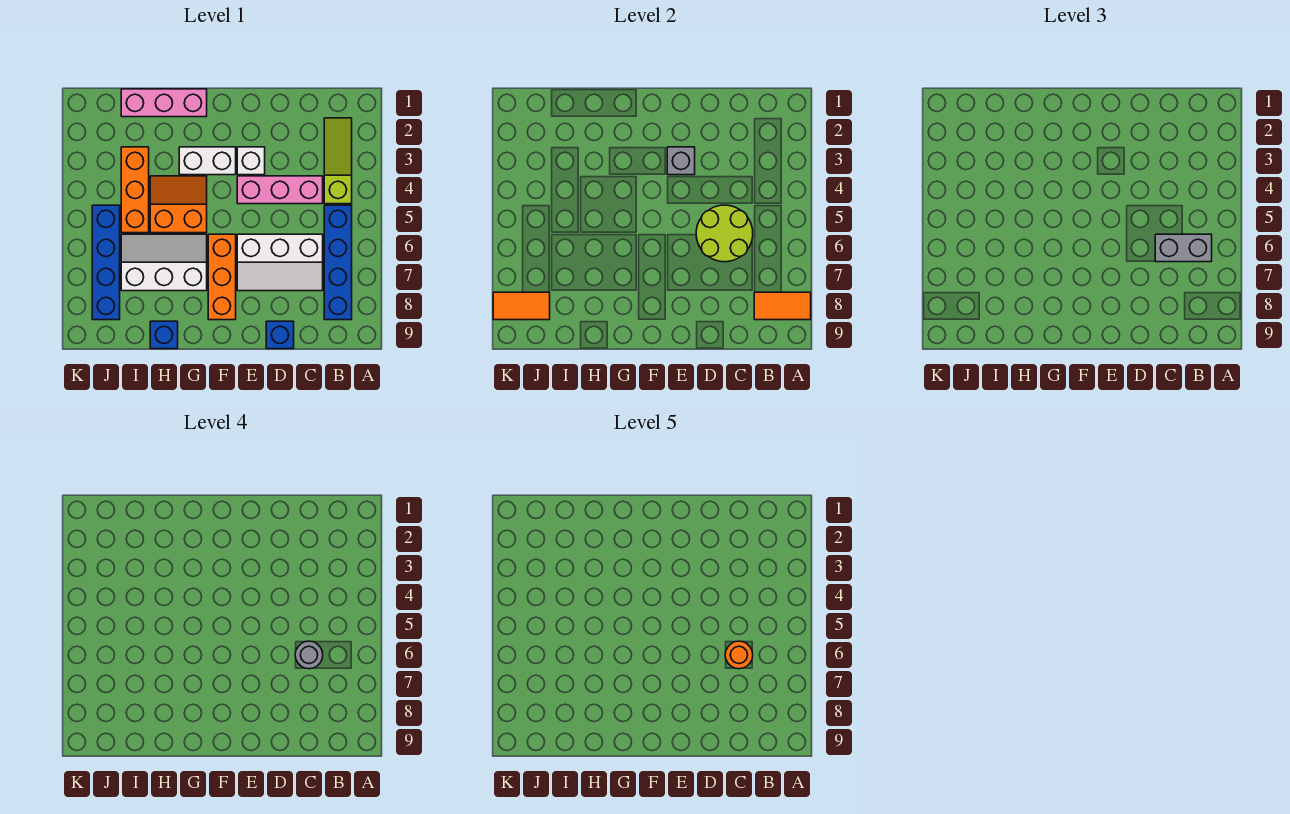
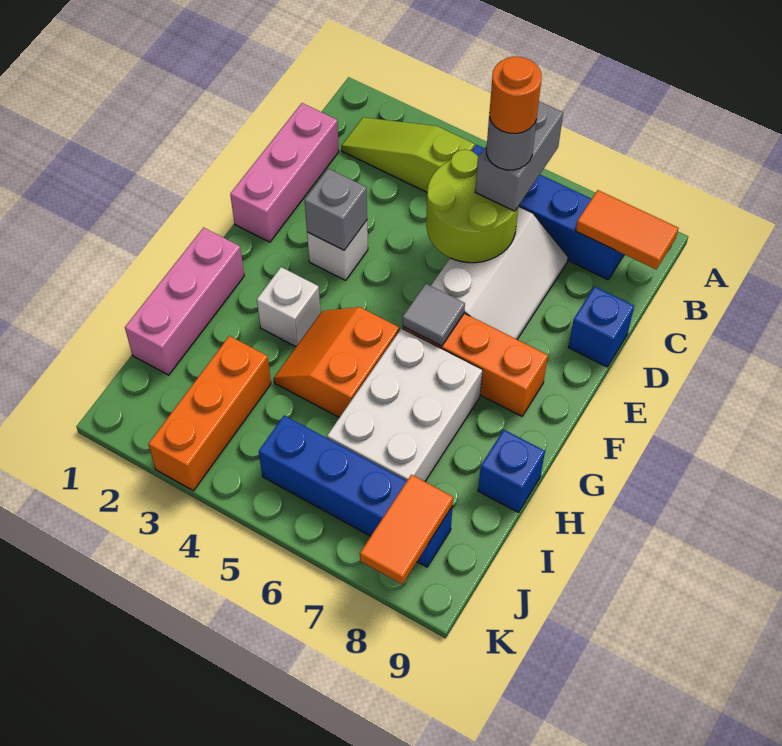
orange 1x2 tile [754,292,811,320] -> orange 1x2 tile turned to [576,190,678,269]
pink 1x3 brick [237,176,323,204] -> pink 1x3 brick moved to [230,103,339,242]
white 1x2 brick [179,147,236,175] -> white 1x1 brick [257,267,320,346]
none -> grey 1x1 tile [403,284,465,346]
white 2x3 slope [121,234,207,291] -> white 2x3 brick [327,328,483,481]
orange 1x3 brick [121,147,149,233] -> orange 1x3 brick turned to [148,336,271,491]

